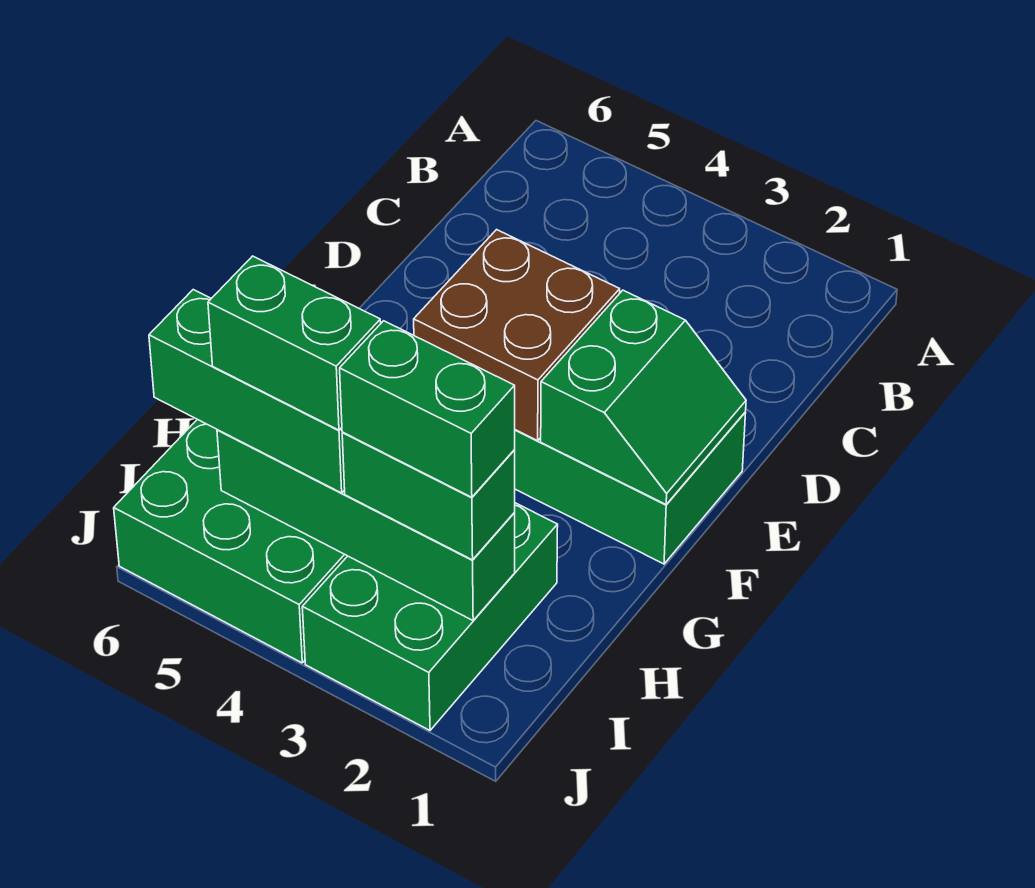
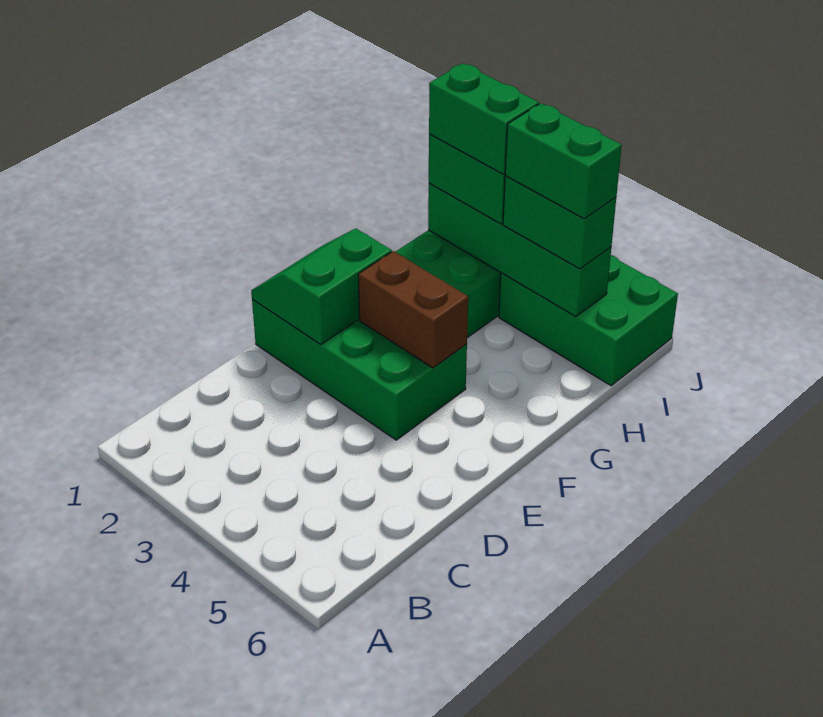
brown 2x2 brick [414,230,620,441] -> brown 1x2 brick [358,251,468,368]
green 1x3 brick [149,290,345,493] -> green 1x2 brick [503,176,616,269]

